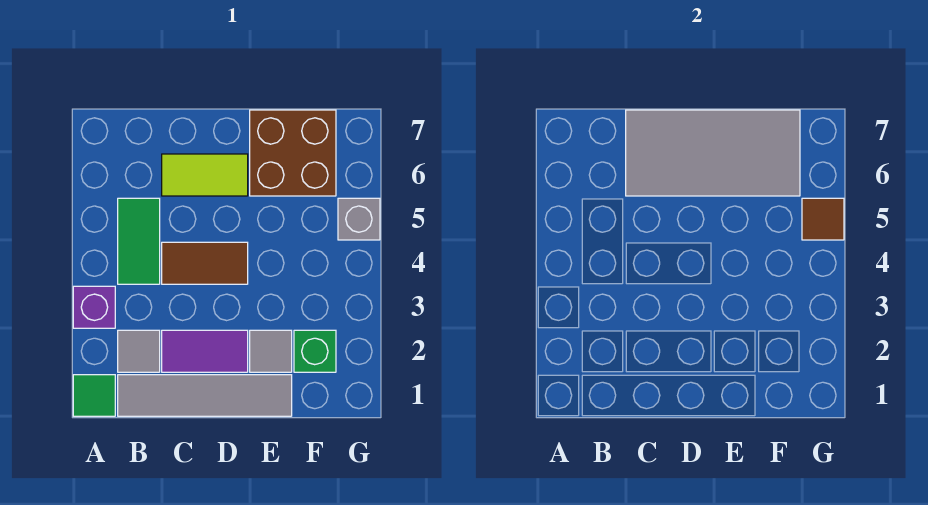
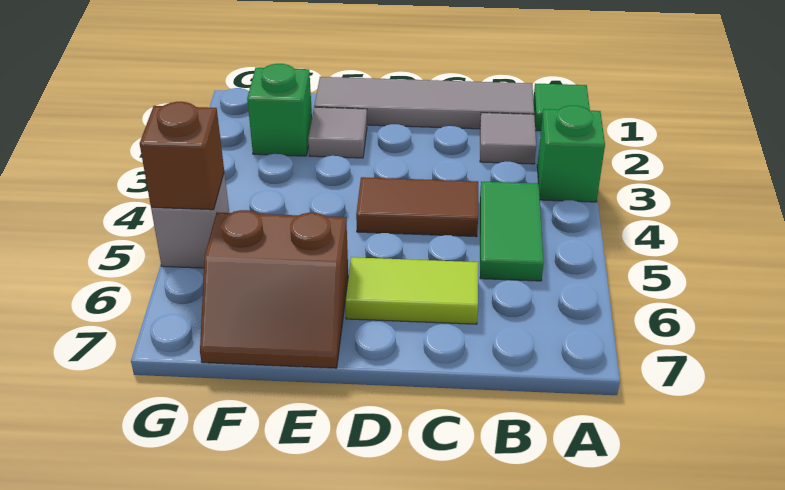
purple 1x1 brick [73,286,115,328] -> green 1x1 brick [537,106,605,202]
purple 1x2 tile [162,330,248,372] -> none
grey 2x4 tile [626,110,800,196] -> none
brown 2x2 brick [250,110,336,196] -> brown 2x2 slope [200,210,348,368]
brown 1x1 tile [802,198,844,240] -> brown 1x1 brick [140,102,224,210]

